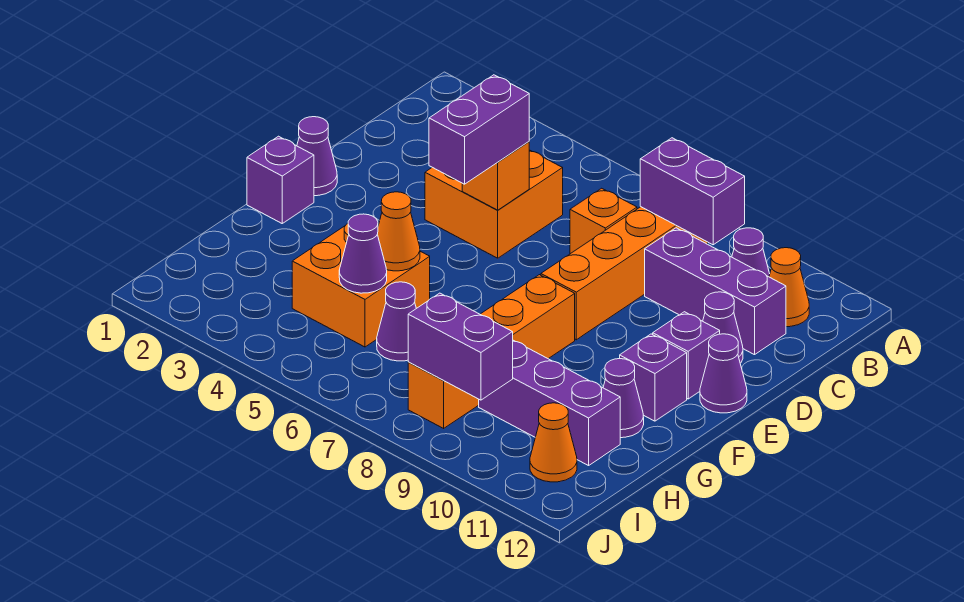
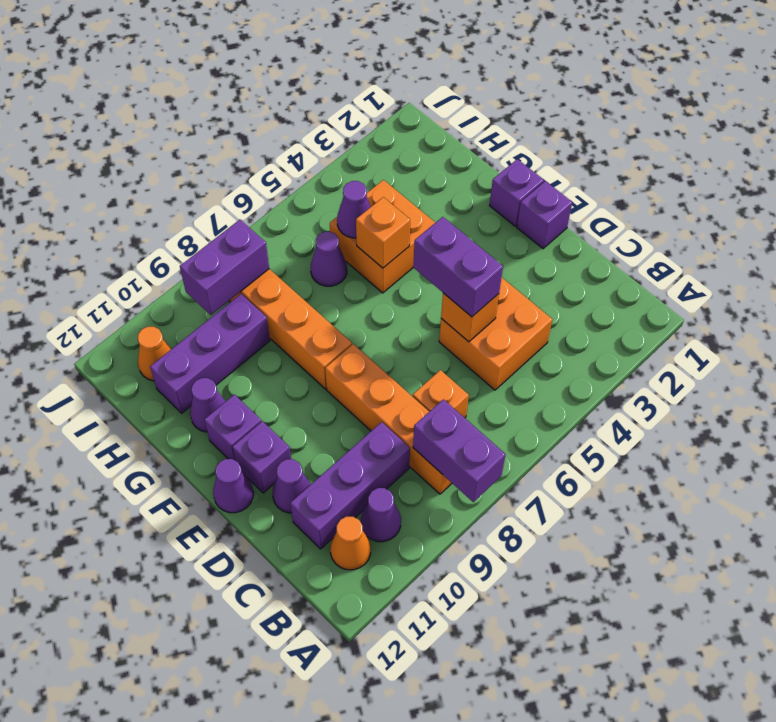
purple 1x2 brick [640,138,745,245] -> purple 1x2 brick turned to [413,399,506,502]
purple 1x1 cone [297,117,337,196] -> purple 1x1 brick [517,181,572,249]
orange 1x1 cone [377,192,420,271] -> orange 1x1 brick [356,197,410,268]

